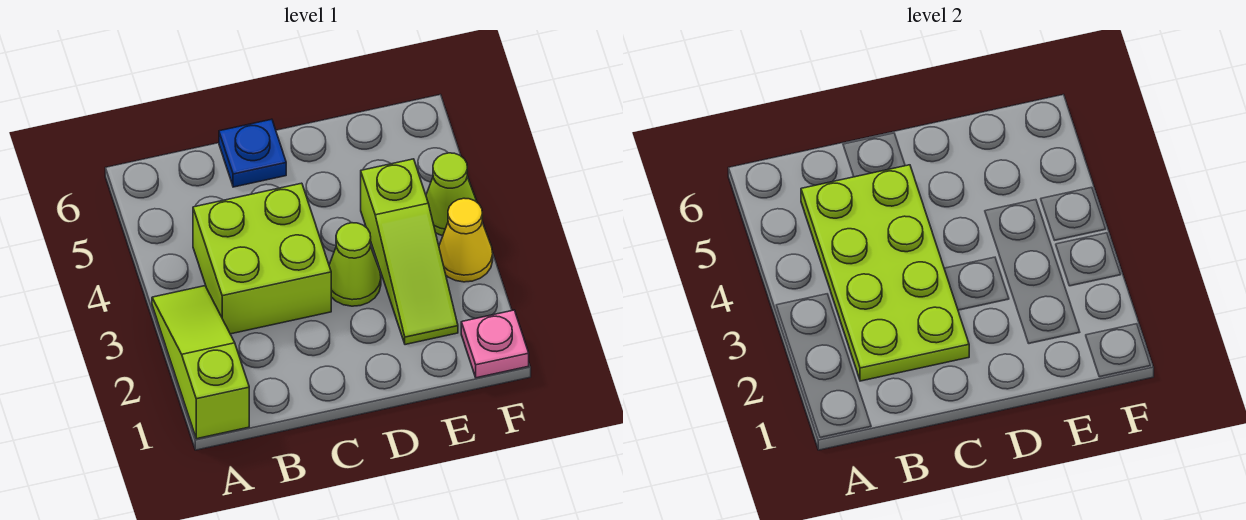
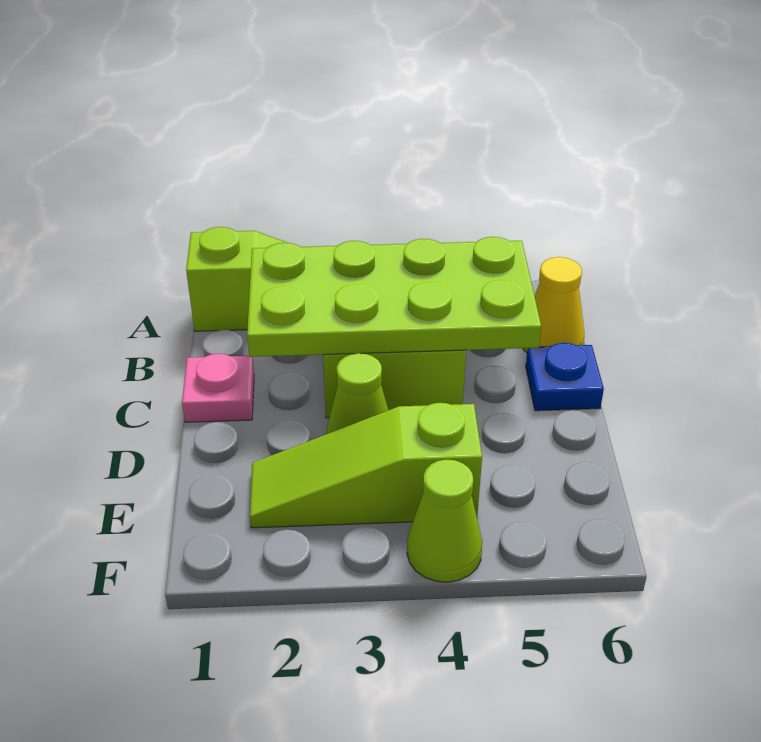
pink 1x1 plate [461,310,529,378] -> pink 1x1 plate moved to [182,354,254,422]
yellow 1x1 cone [439,198,493,282] -> yellow 1x1 cone moved to [523,257,584,353]

